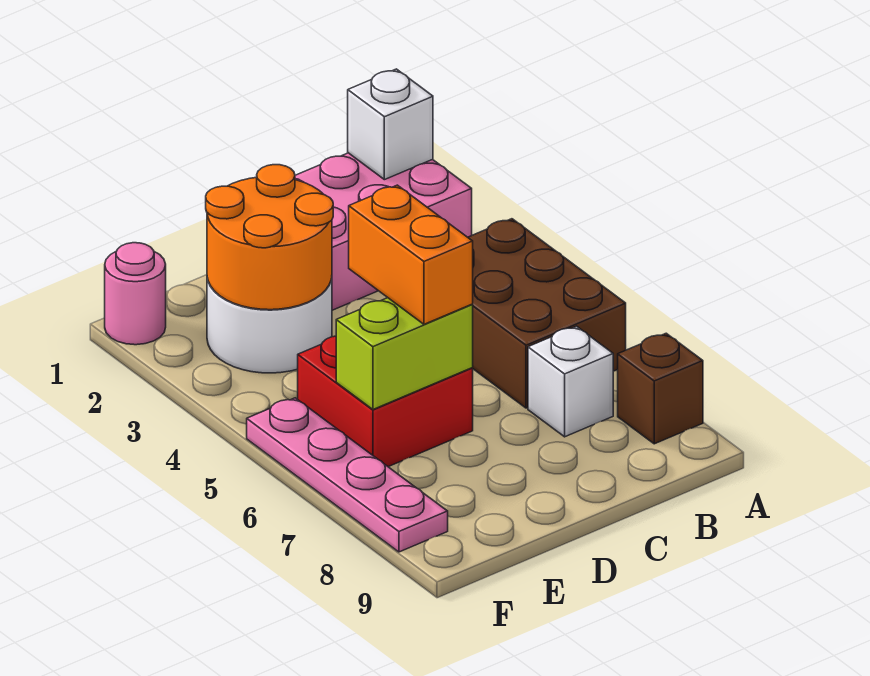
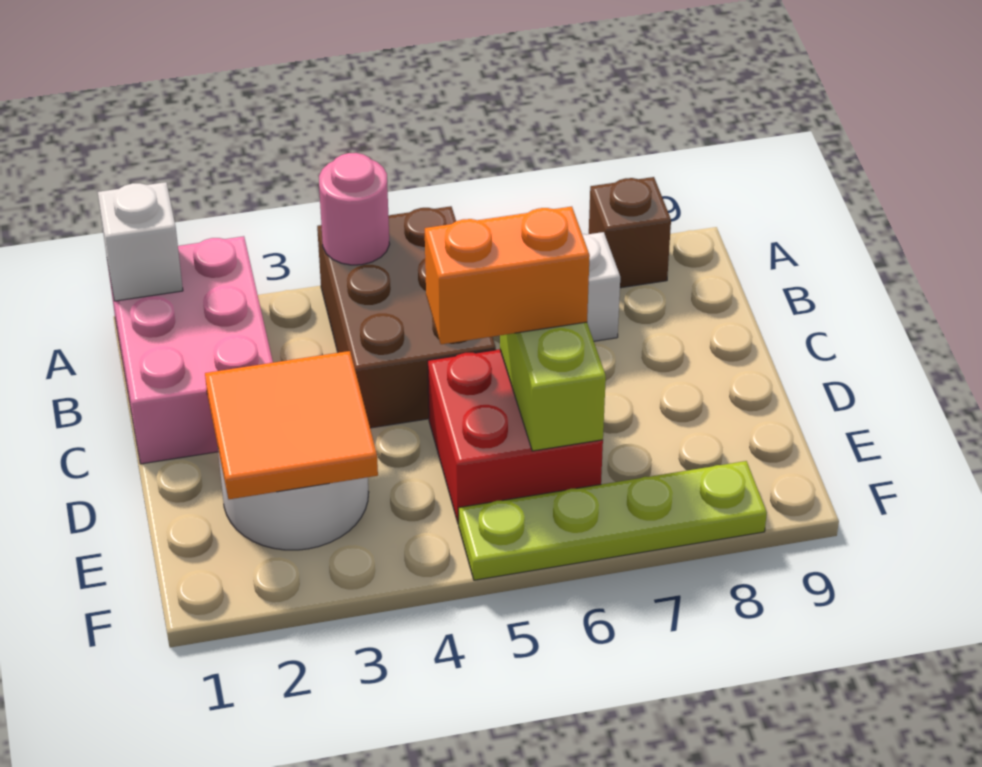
brown 2x3 brick [468,219,626,408] -> brown 2x3 brick turned to [317,206,496,428]
orange 2x2 round brick [206,165,333,310] -> orange 2x2 tile [205,351,378,499]
pink 1x1 round brick [105,243,166,345] -> pink 1x1 round brick moved to [319,153,390,265]
pink 1x4 plate [247,398,448,552] -> lime 1x4 plate [459,461,767,580]

